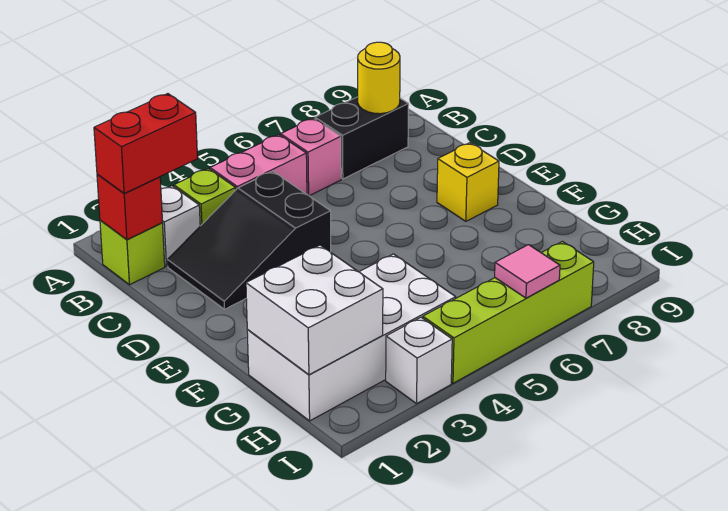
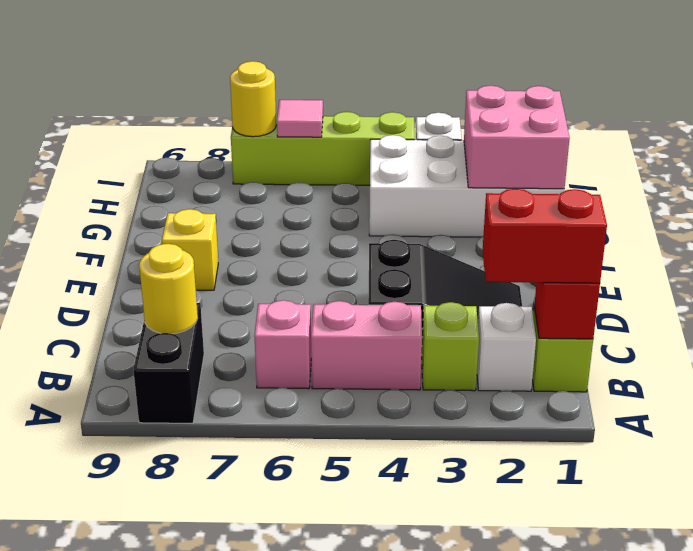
black 1x2 brick [315,97,409,179] -> black 1x2 brick turned to [133,303,204,423]
white 2x2 brick [246,245,383,375] -> pink 2x2 brick [464,85,570,189]
none -> yellow 1x1 round brick [230,61,276,137]

